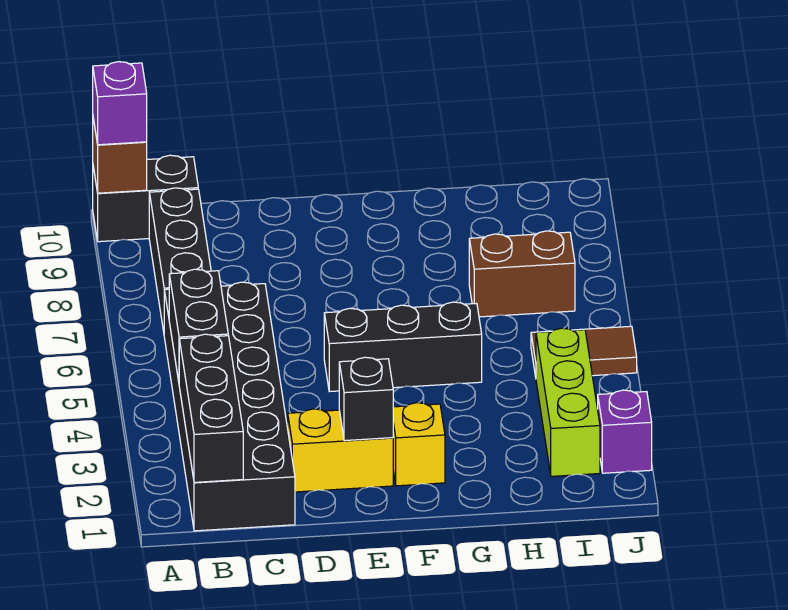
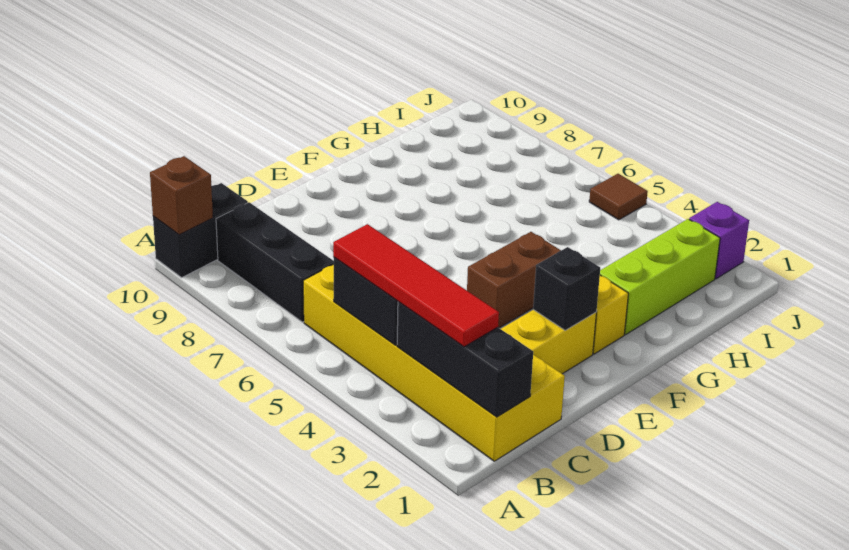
purple 1x1 brick [93,62,147,145] -> none
black 2x6 brick [164,282,295,531] -> yellow 2x6 brick [303,264,565,461]
none -> red 1x4 tile [333,224,499,347]
black 1x3 brick [324,302,482,392] -> none
brown 1x2 brick [469,231,575,317] -> brown 1x2 brick moved to [467,232,561,328]
lime 1x3 brick [536,328,600,476] -> lime 1x3 brick turned to [600,219,720,334]
brown 1x2 tile [531,326,637,377] -> brown 1x1 tile [589,174,648,220]

